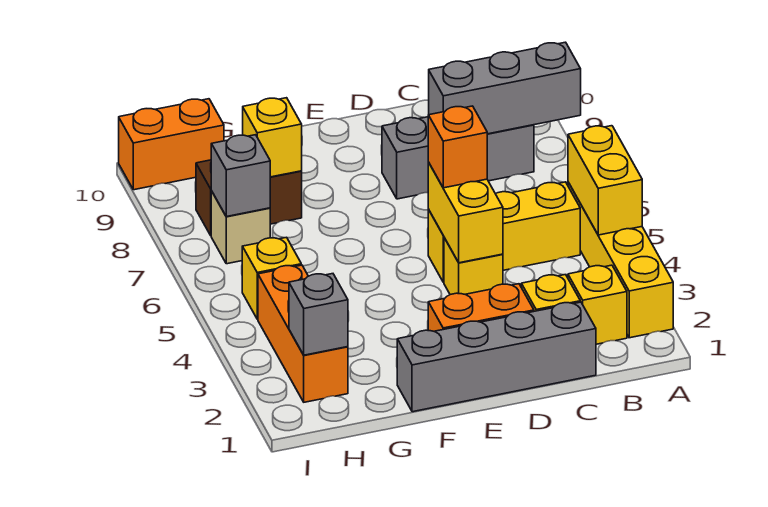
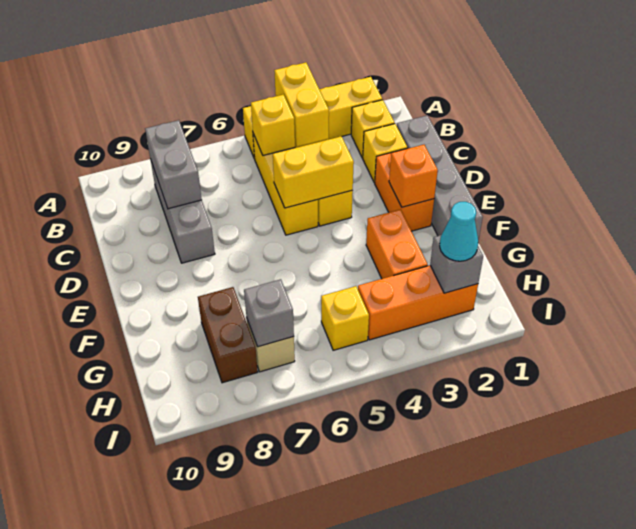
yellow 1x2 brick [568,126,642,235] -> yellow 1x2 brick turned to [274,63,329,147]
grey 1x3 brick [429,42,581,134] -> grey 1x2 brick [145,120,202,209]
orange 1x1 brick [428,106,487,188] -> orange 1x1 brick moved to [389,145,438,207]
yellow 1x1 brick [243,98,302,177] -> yellow 1x1 brick moved to [251,95,295,155]
none -> cyan 1x1 cone [440,202,478,261]
orange 1x2 brick [119,99,224,190] -> orange 1x2 brick moved to [366,210,428,279]

